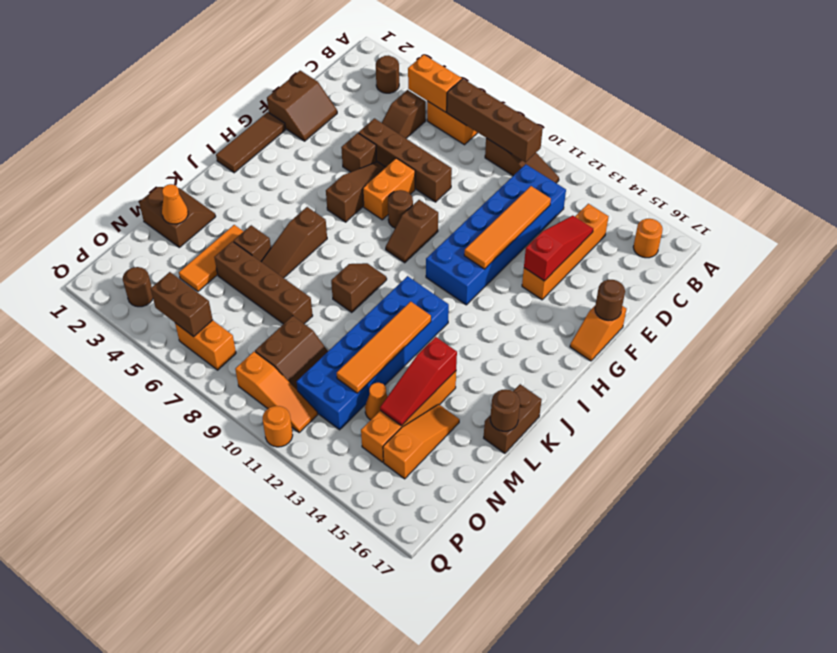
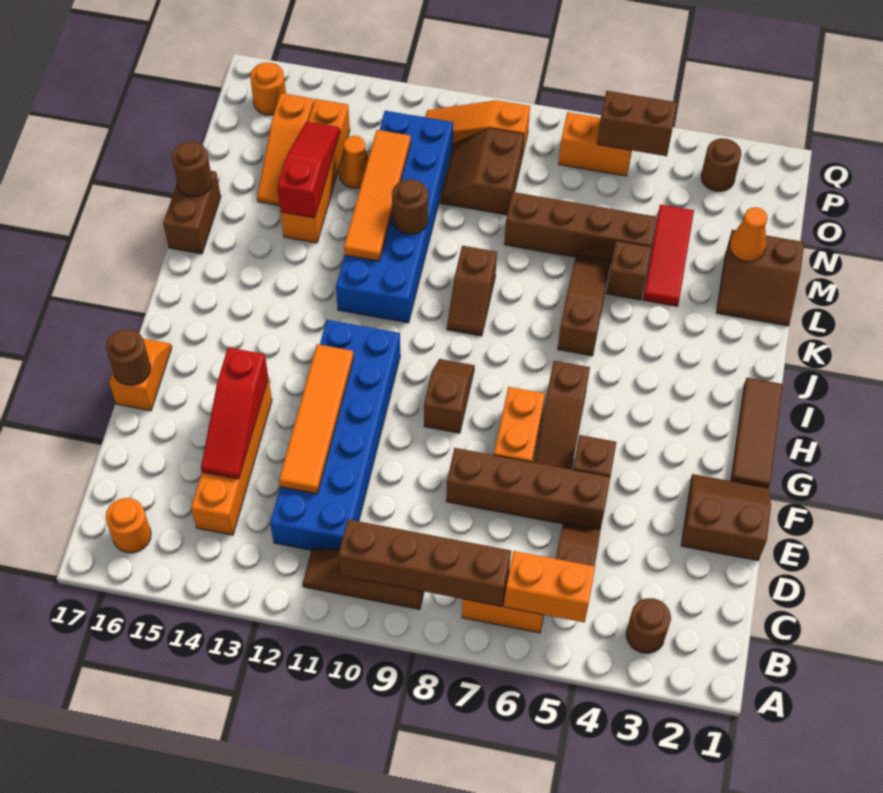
brown 2x2 slope [267,71,337,141] -> brown 2x2 slope turned to [681,474,771,561]
brown 1x1 round brick [388,190,413,228] -> brown 1x1 round brick moved to [392,179,428,234]
orange 1x3 tile [179,225,244,291] -> red 1x3 tile [643,204,694,306]
orange 1x1 round brick [263,406,293,447] -> orange 1x1 round brick moved to [250,63,286,115]

